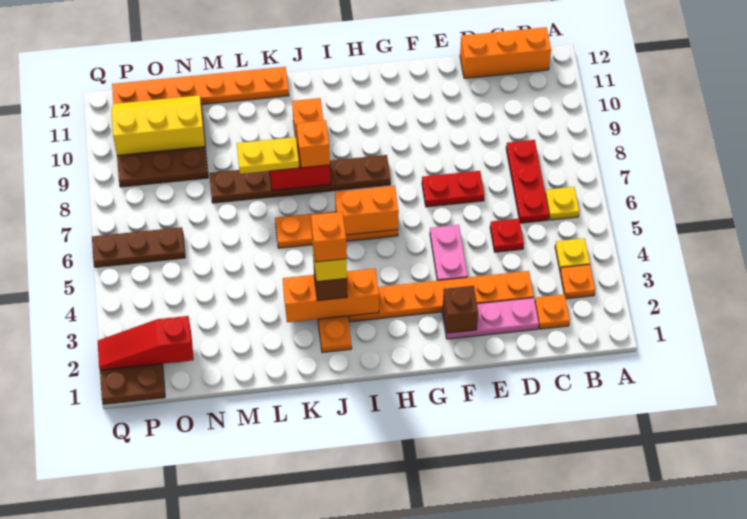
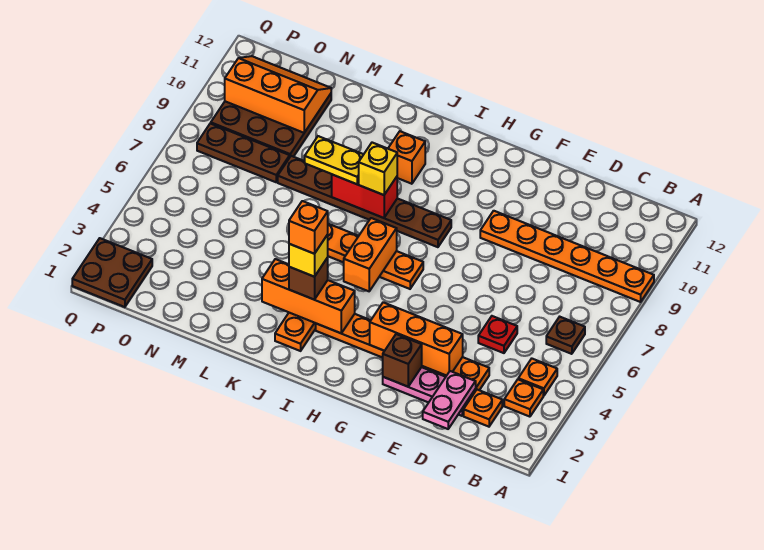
yellow 1x1 plate [555,238,590,271] -> orange 1x1 plate [518,359,557,396]
yellow 1x1 plate [545,187,579,220] -> brown 1x1 plate [546,317,585,354]
orange 1x3 brick [460,27,551,78] -> orange 1x3 brick moved to [370,302,463,376]
red 1x3 plate [506,140,549,223] -> none
red 1x2 plate [422,171,484,207] -> none
pink 1x2 plate [430,225,468,281] -> pink 1x2 plate moved to [423,371,476,429]
orange 1x2 brick [335,186,399,235] -> orange 1x2 brick turned to [344,218,397,291]
orange 1x1 brick [297,120,330,168] -> yellow 1x1 brick [359,143,397,195]
orange 1x6 plate [112,67,289,105] -> orange 1x6 plate moved to [480,211,654,302]
yellow 2x3 slope [111,95,205,155] -> orange 2x3 slope [225,56,331,133]
red 1x3 slope [98,316,194,370] -> none
brown 1x3 plate [92,227,185,267] -> brown 1x3 plate moved to [197,123,290,182]

